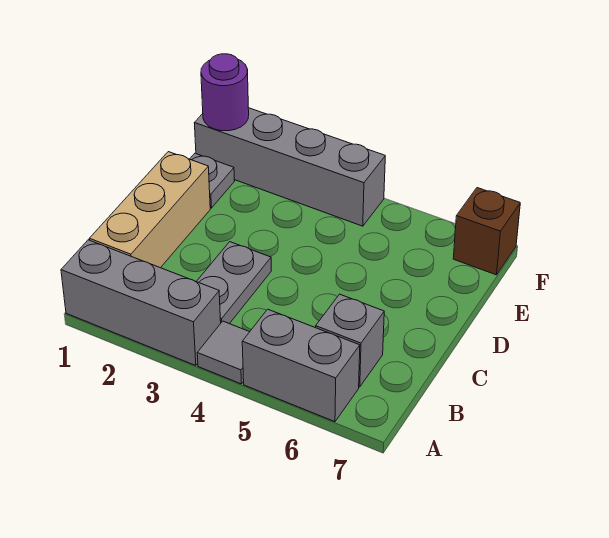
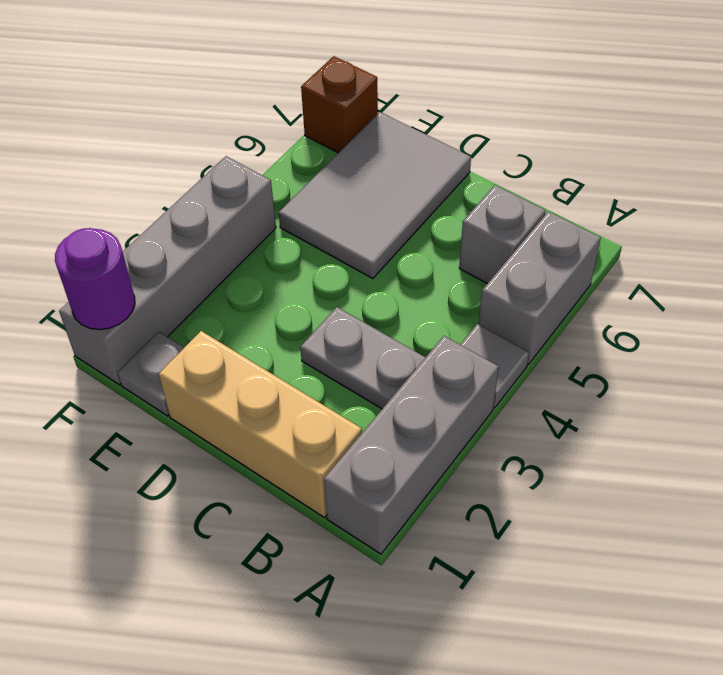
none -> grey 2x3 tile [279,112,471,279]

